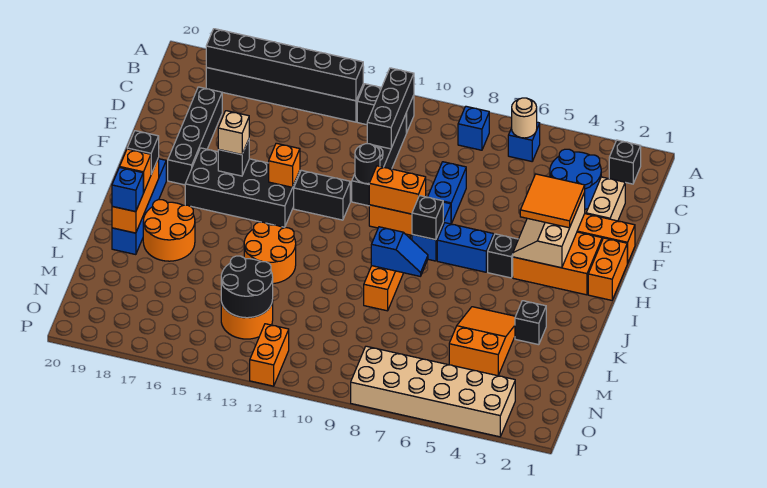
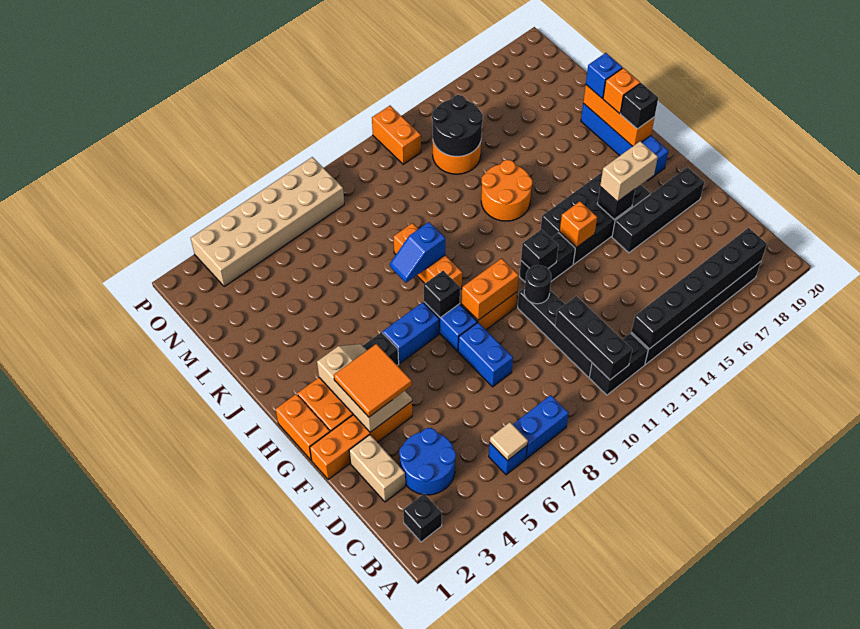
tan 1x1 round brick [512,98,537,138] -> tan 1x1 tile [490,422,528,461]
blue 1x1 brick [458,106,489,150] -> blue 1x2 brick [513,395,569,458]
black 1x4 brick [168,87,222,185] -> black 1x4 brick turned to [612,167,704,253]
tan 1x1 brick [218,111,249,155] -> tan 1x2 brick [600,141,658,202]
orange 2x2 round brick [143,200,195,261] -> none
black 1x1 brick [515,301,546,345] -> black 1x1 brick moved to [521,230,558,269]
orange 2x3 slope [449,307,515,376] -> none

